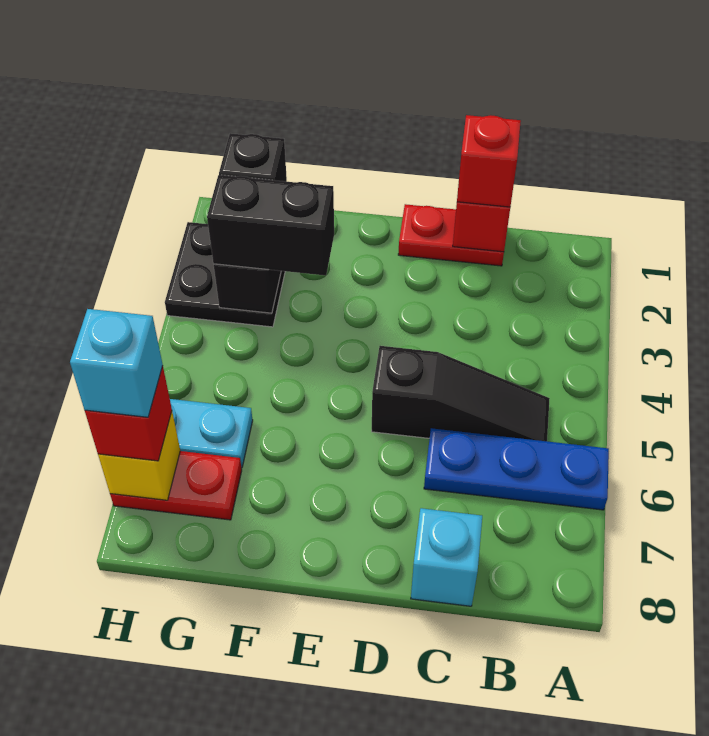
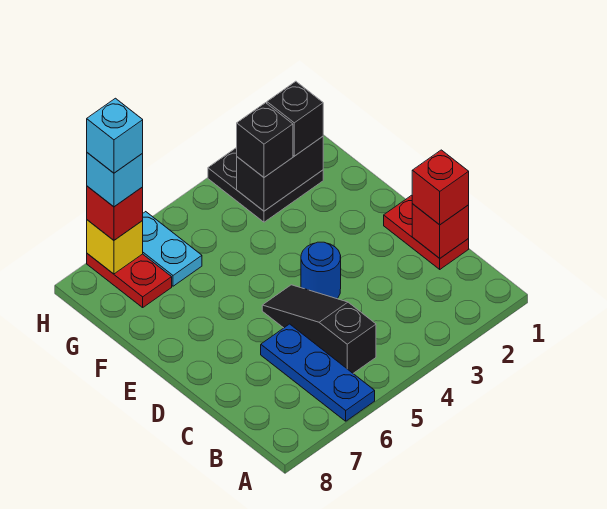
black 1x3 slope [372,346,550,441] -> black 1x3 slope turned to [262,285,376,373]
cyan 1x1 brick [411,508,482,606] -> cyan 1x1 brick moved to [87,98,143,173]
none -> blue 1x1 round brick [301,242,341,299]
black 1x2 brick [207,175,334,276] -> black 1x1 brick [237,103,293,177]

